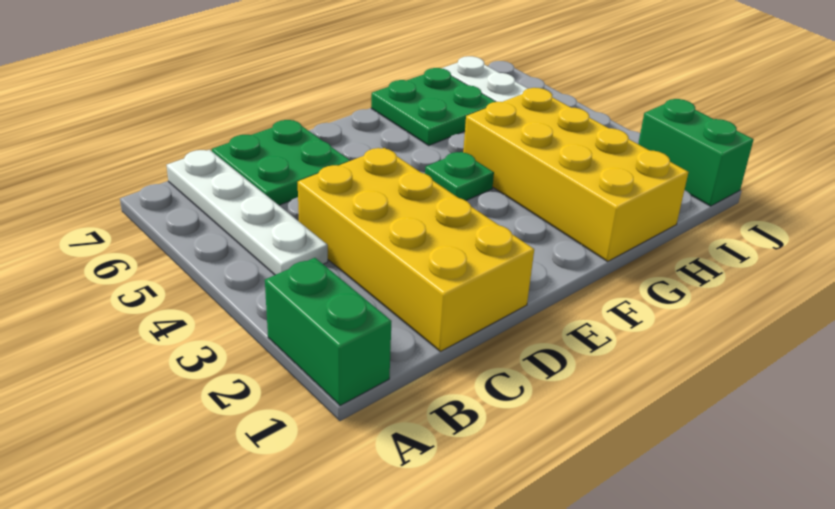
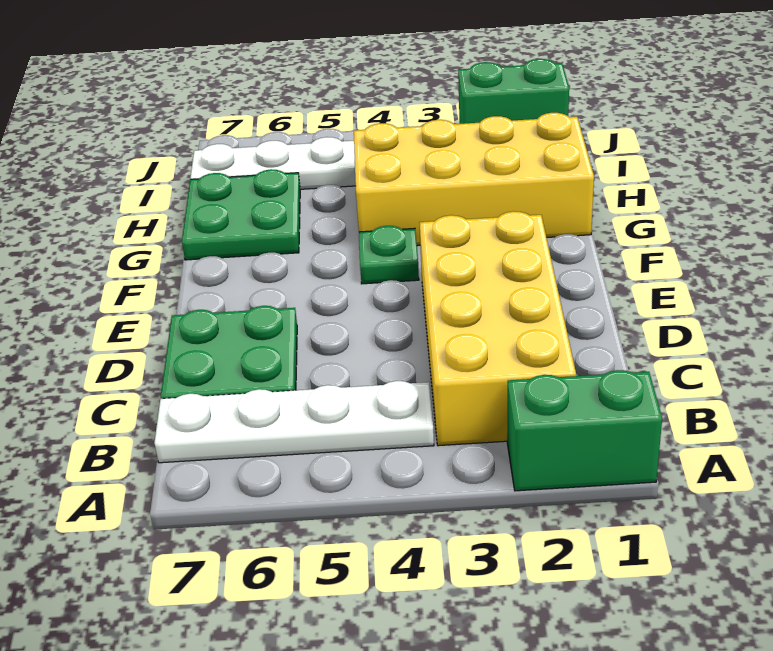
yellow 2x4 brick [298,148,534,352] -> yellow 2x4 brick turned to [419,211,576,446]

